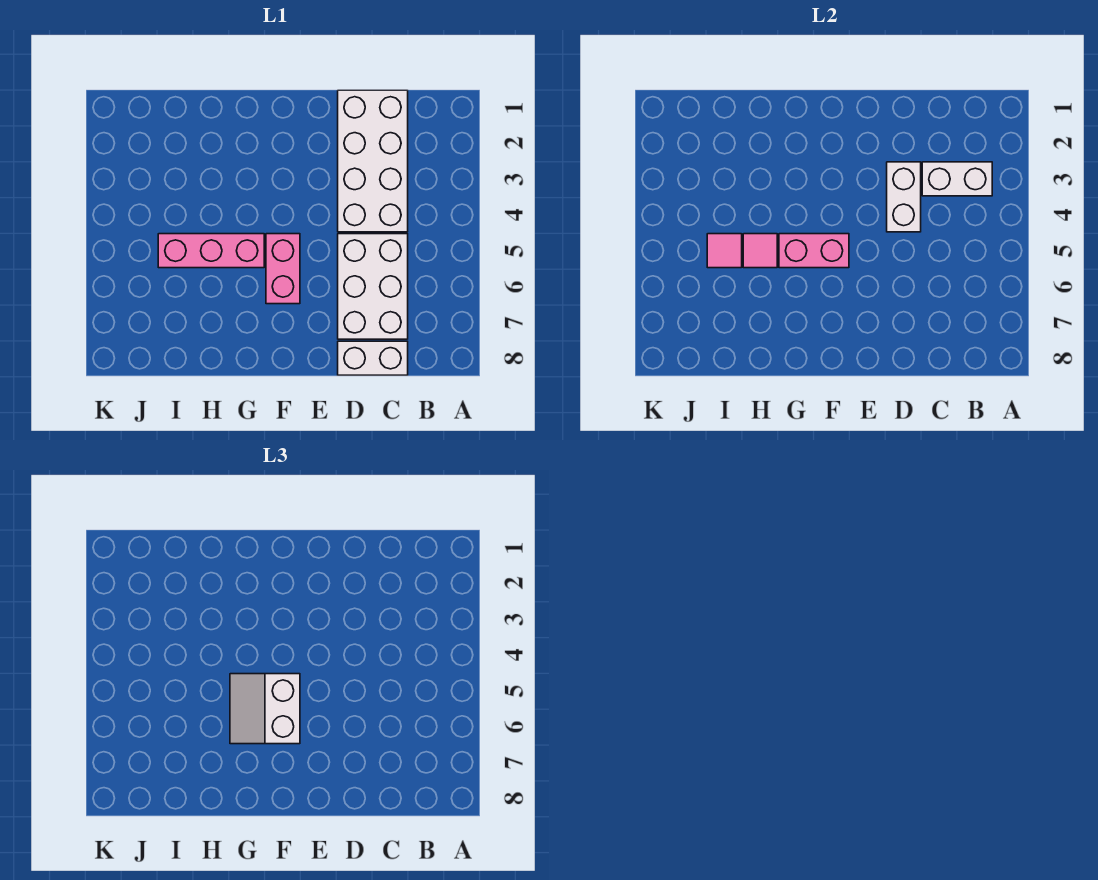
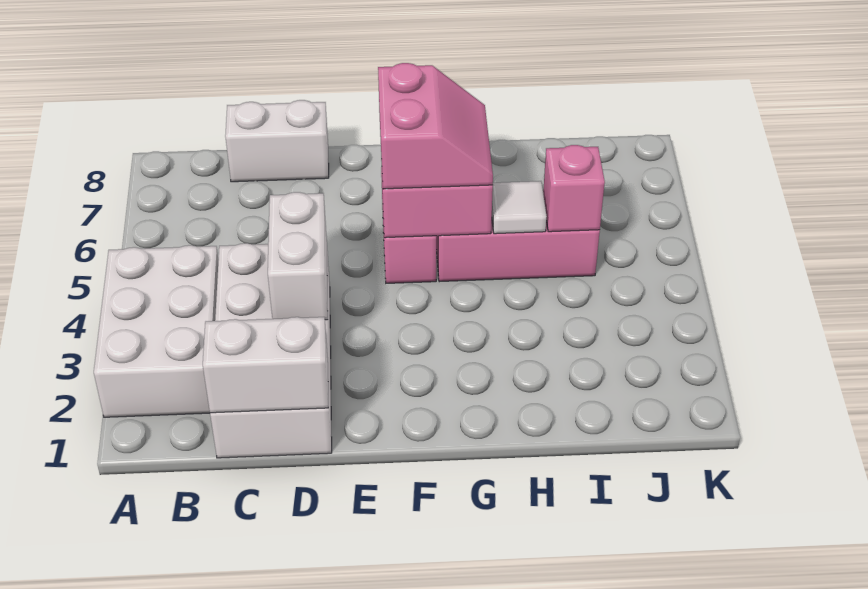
white 1x2 brick [922,162,992,196] -> white 1x2 brick moved to [203,317,328,413]
white 2x3 brick [338,234,408,339] -> white 2x3 brick moved to [94,245,219,417]
white 2x2 slope [230,674,300,744] -> pink 2x2 slope [378,63,493,189]
pink 1x1 tile [743,234,777,268] -> white 1x1 tile [492,181,547,234]
pink 1x1 tile [707,234,742,268] -> pink 1x1 brick [543,145,605,232]

